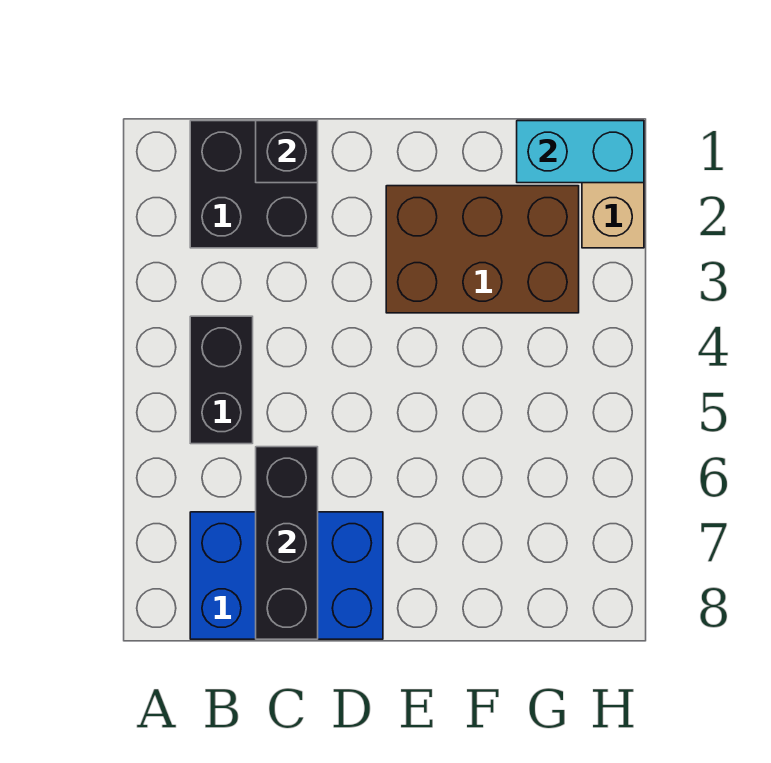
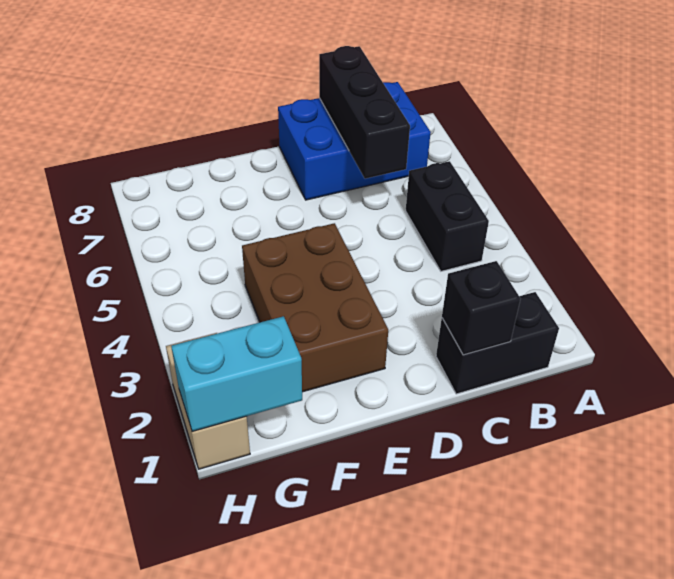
black 2x2 brick [190,121,318,248] -> black 1x2 brick [436,292,559,394]
brown 2x3 brick [386,186,579,313] -> brown 2x3 brick turned to [242,223,388,392]

